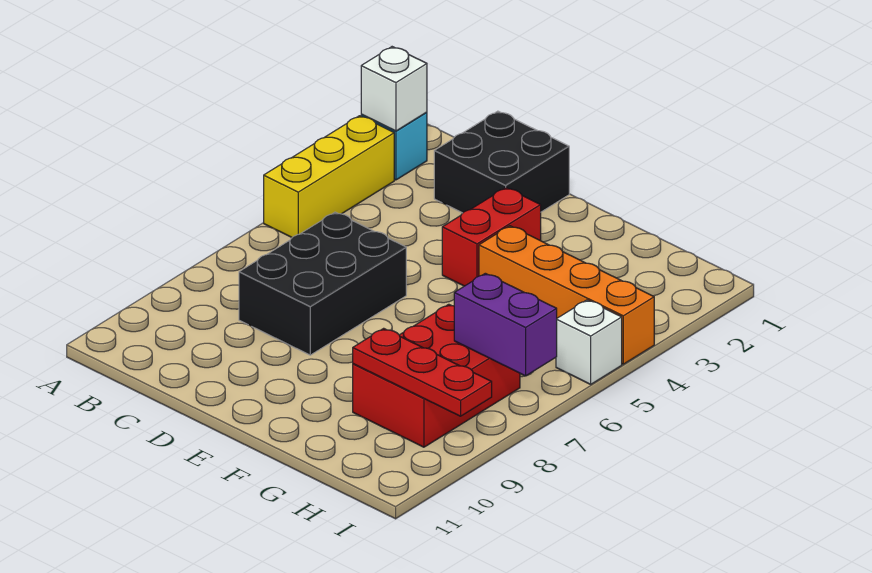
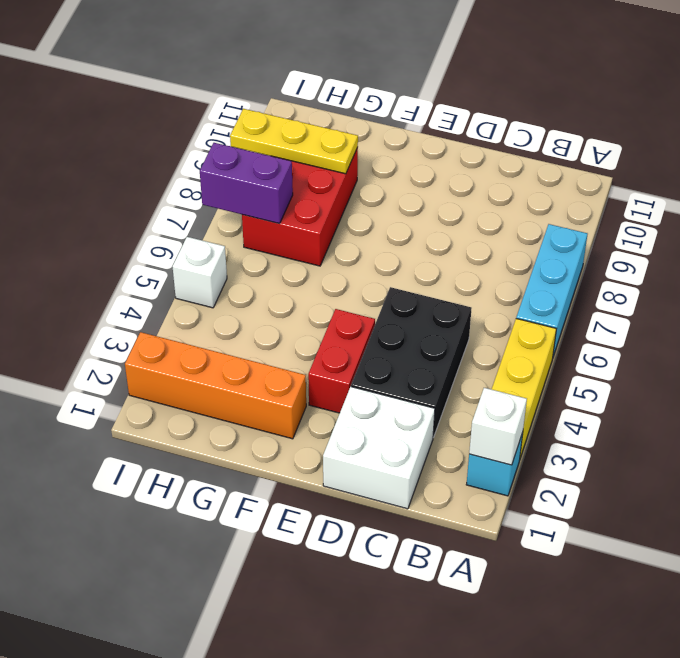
none -> cyan 1x3 brick [516,224,587,356]
black 2x2 brick [434,111,569,213] -> white 2x2 brick [323,387,435,509]
black 2x3 brick [239,212,406,355] -> black 2x3 brick moved to [351,287,471,437]
orange 1x4 brick [479,226,654,364] -> orange 1x4 brick moved to [125,332,306,439]
red 1x3 plate [353,328,492,416] -> yellow 1x3 plate [230,109,358,174]

